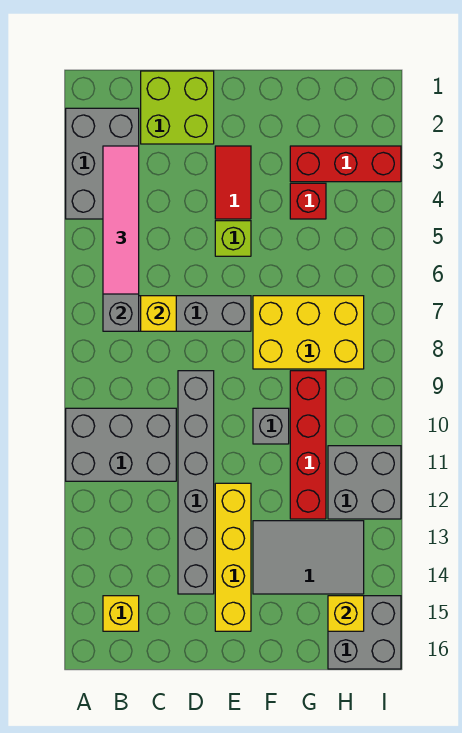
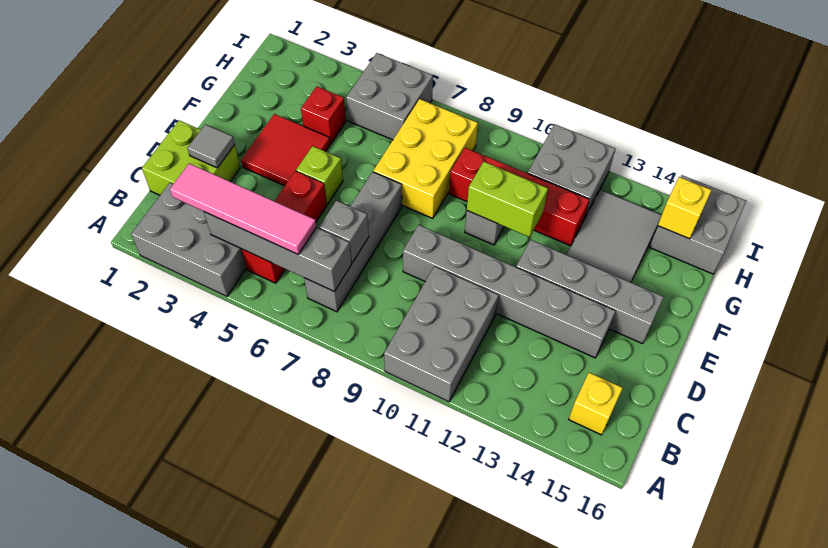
yellow 1x1 brick [141,296,176,331] -> grey 1x1 brick [319,201,369,263]
none -> grey 1x1 tile [187,124,235,168]
red 1x2 tile [215,146,251,219] -> red 2x2 tile [241,114,330,186]
yellow 1x4 brick [215,483,251,631] -> grey 1x4 brick [516,240,663,344]
none -> lime 1x2 brick [467,162,548,237]
red 1x3 brick [290,146,401,182] -> red 1x3 brick moved to [242,171,327,283]
none -> grey 2x2 brick [346,53,433,140]

